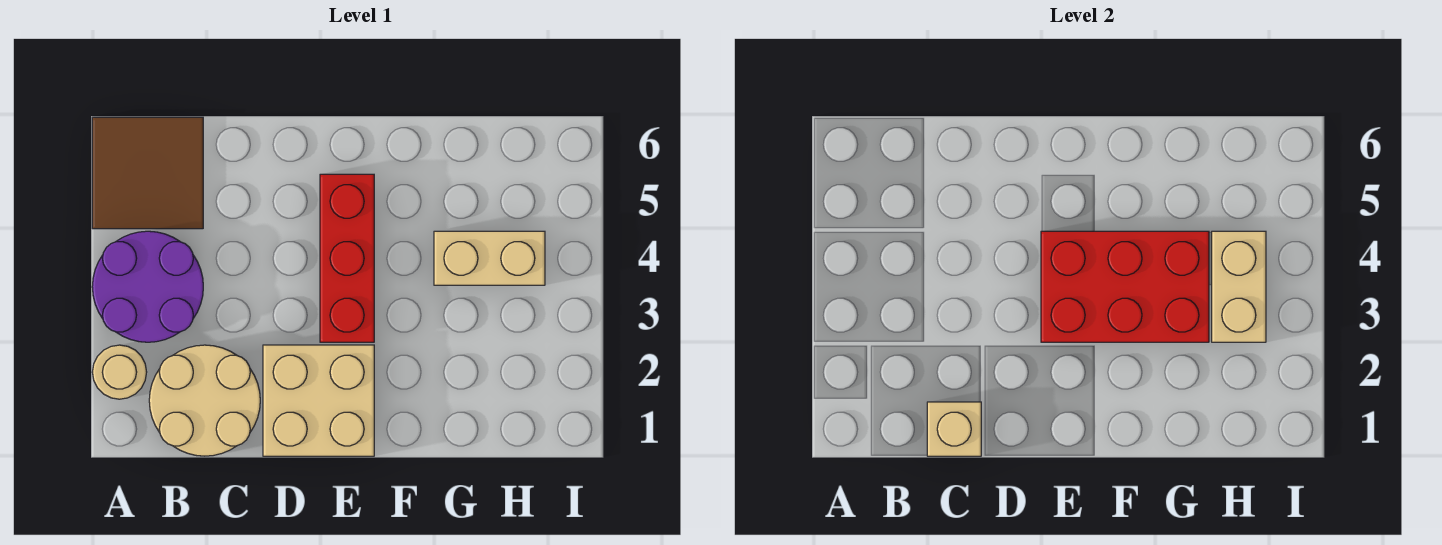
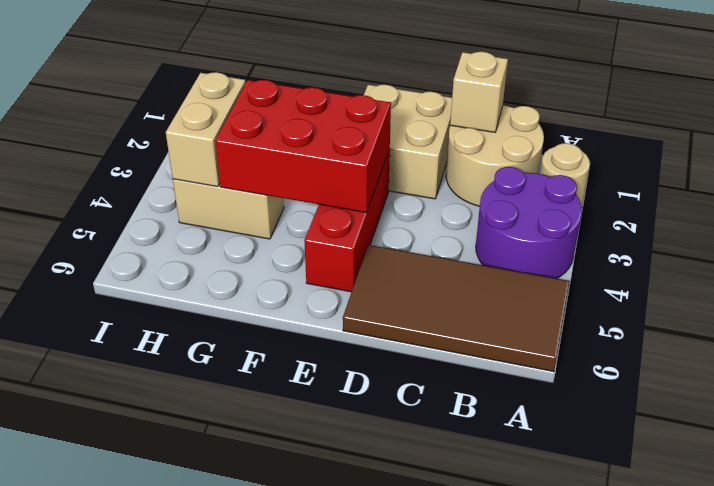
brown 2x2 tile [92,117,203,229] -> brown 2x4 tile [343,245,570,372]

